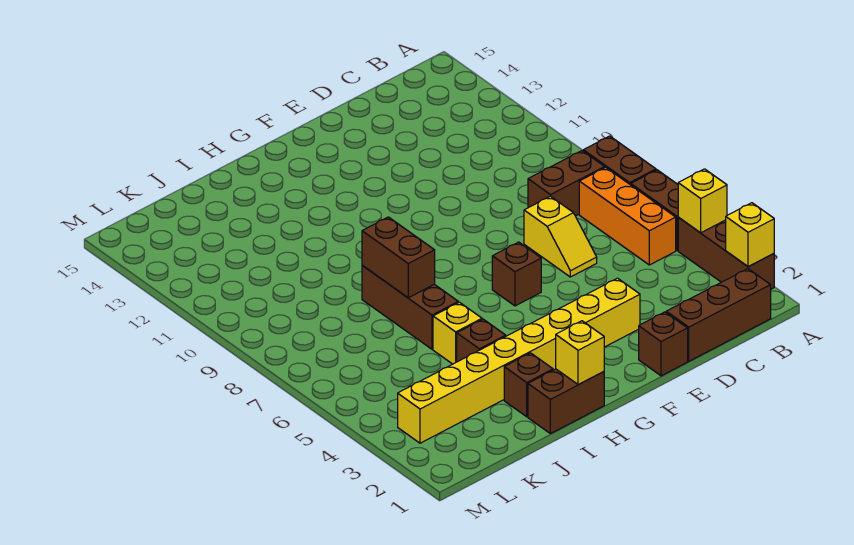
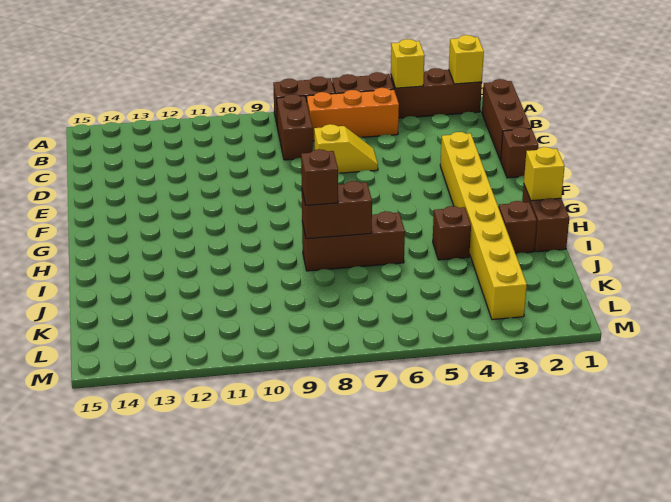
brown 1x1 brick [492,242,541,306] -> brown 1x1 brick moved to [301,149,338,206]
yellow 1x1 brick [433,302,482,364] -> none

